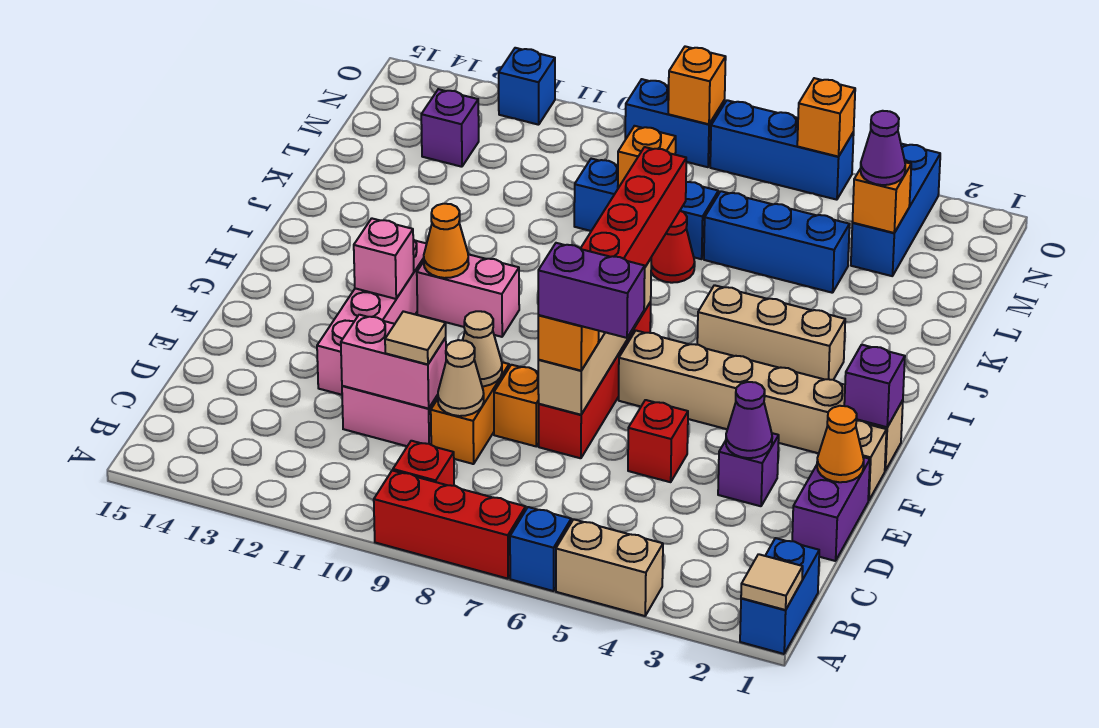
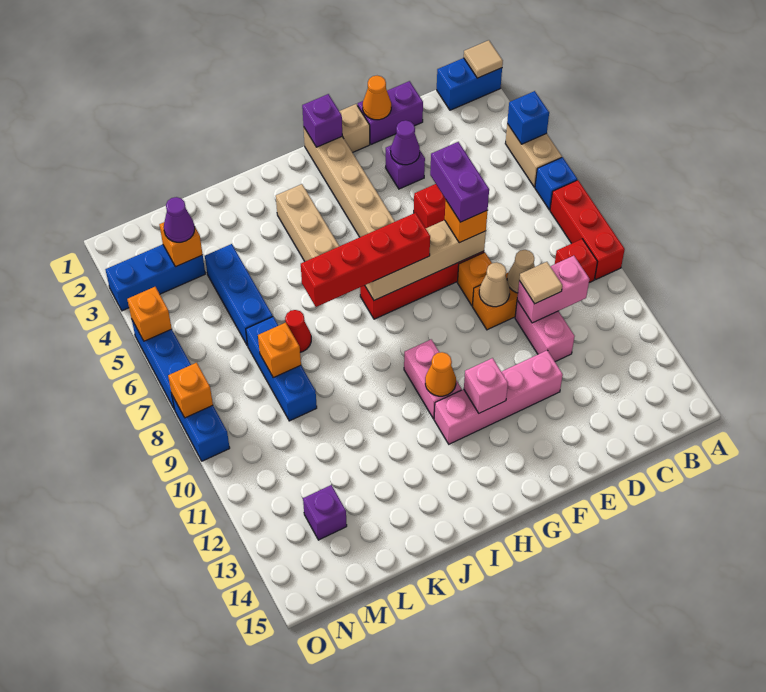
pink 1x2 brick [341,315,446,409] -> pink 1x2 brick turned to [517,256,589,323]
blue 1x1 brick [498,48,555,125] -> blue 1x1 brick moved to [507,91,549,144]

